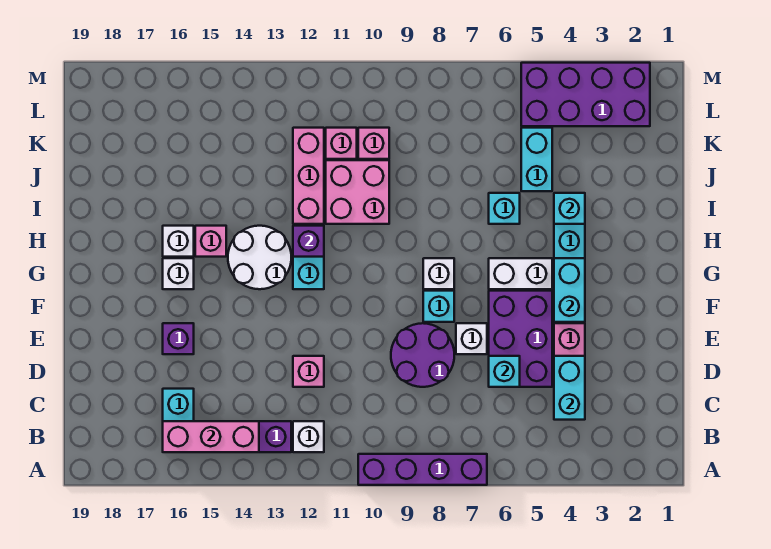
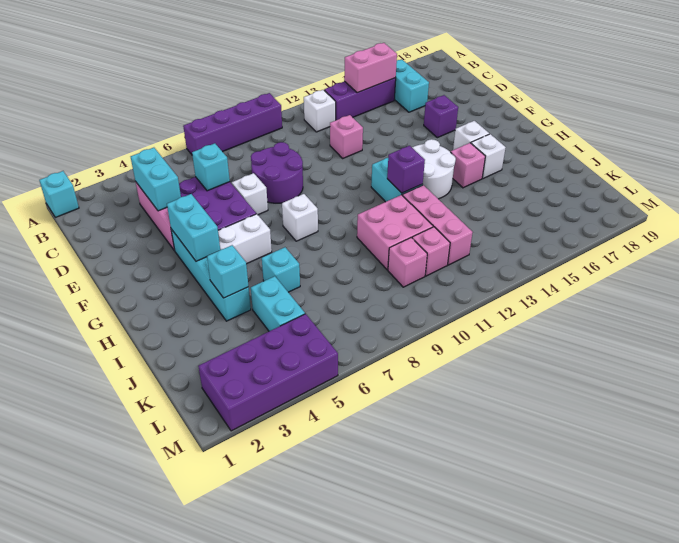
pink 1x3 brick [163,421,259,452] -> pink 1x2 brick [344,43,397,93]
cyan 1x1 brick [423,291,454,322] -> cyan 1x1 brick moved to [39,171,79,217]

